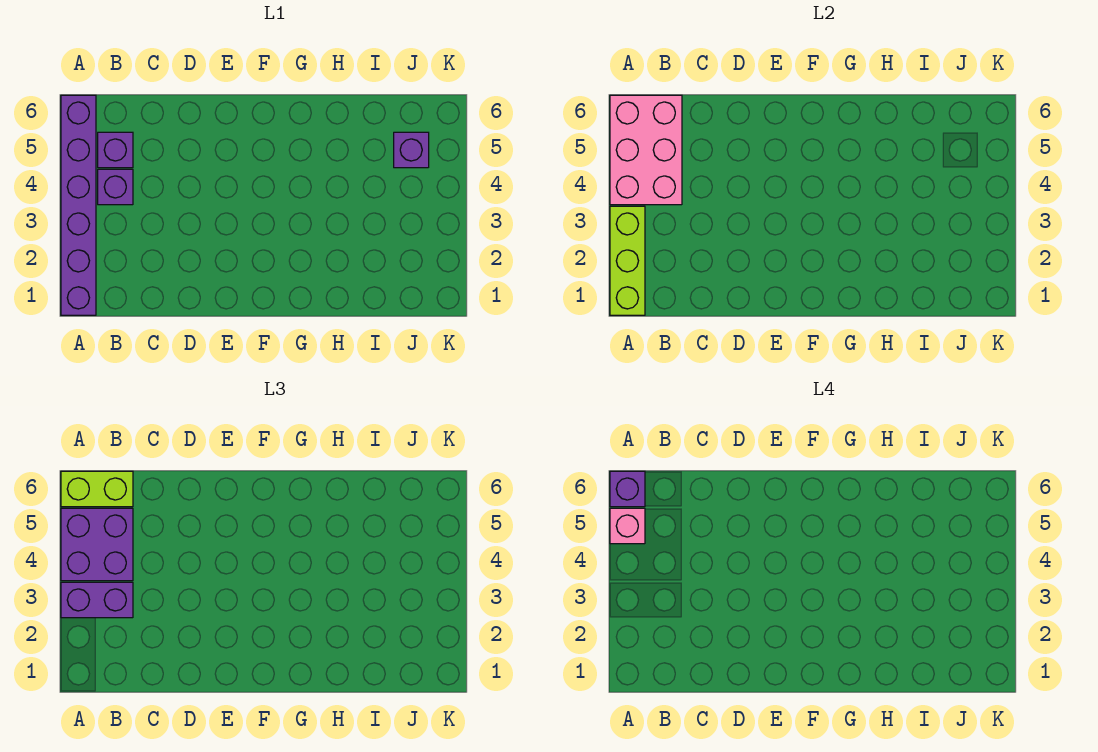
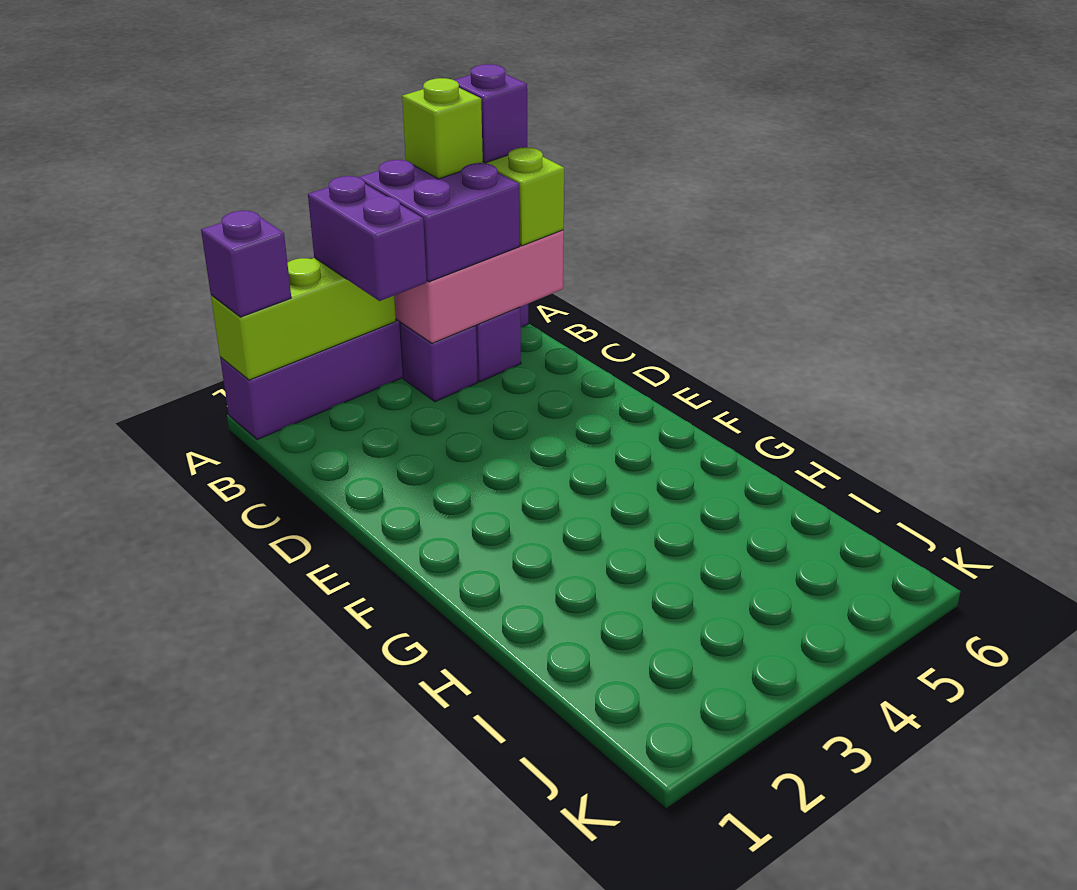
pink 1x1 brick [610,508,645,544] -> lime 1x1 brick [402,78,483,179]
purple 1x1 brick [394,132,429,168] -> purple 1x1 brick moved to [201,211,291,317]

